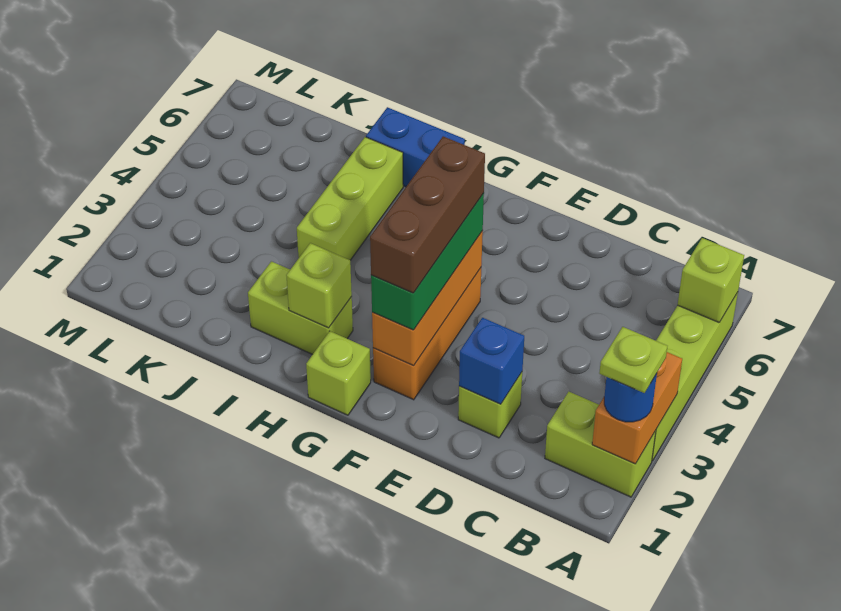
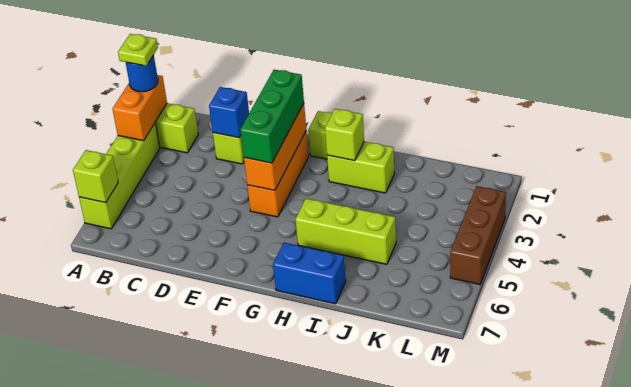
brown 1x3 brick [370,136,485,293] -> brown 1x3 brick moved to [450,186,506,284]
lime 1x3 brick [297,137,403,260] -> lime 1x3 brick turned to [295,198,396,264]

